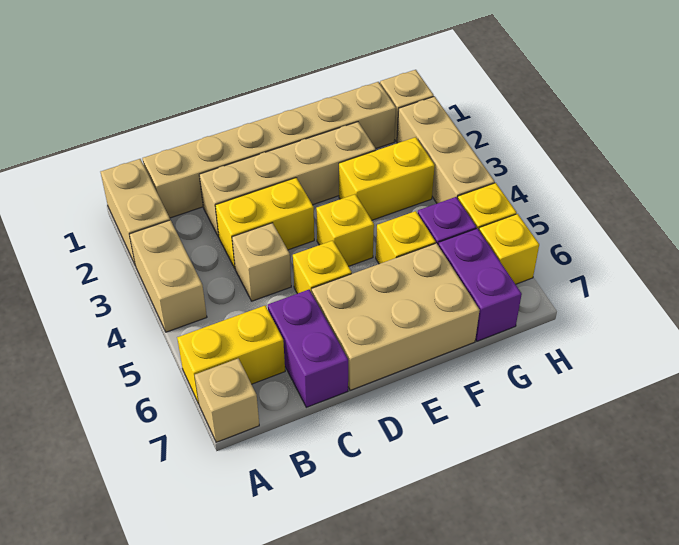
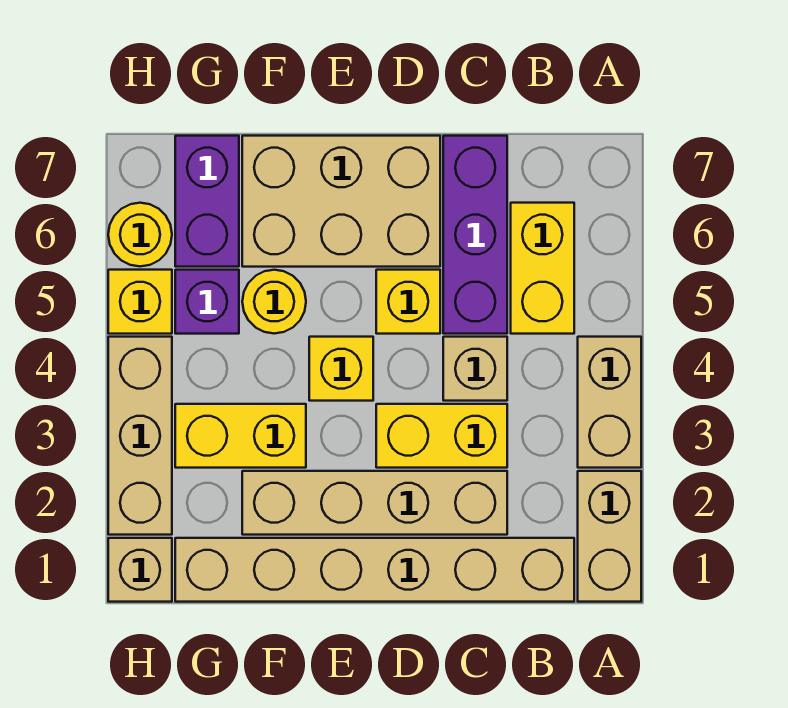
yellow 1x2 brick [177,306,285,404] -> yellow 1x2 brick turned to [511,203,574,334]
tan 1x1 brick [195,358,259,442] -> none
purple 1x2 brick [268,290,348,407] -> purple 1x3 brick [443,136,507,334]
yellow 1x1 brick [376,211,436,264] -> yellow 1x1 round brick [242,270,306,334]
yellow 1x1 brick [479,214,539,284] -> yellow 1x1 round brick [108,203,172,266]

